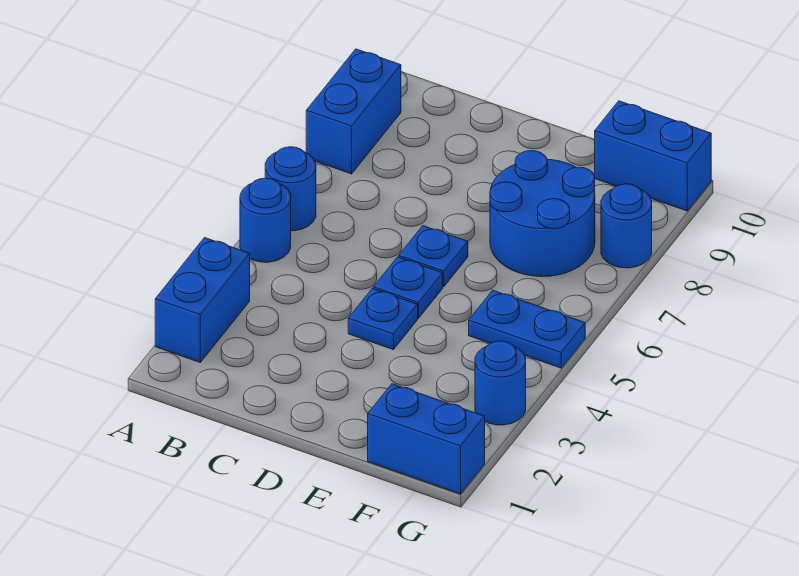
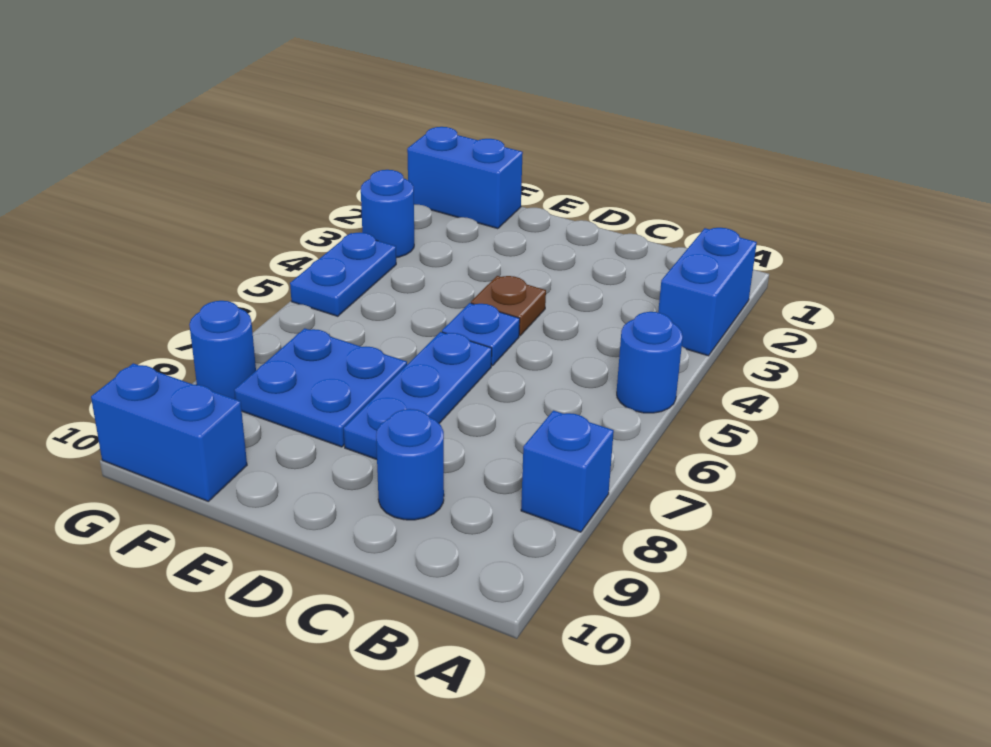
blue 1x1 round brick [265,147,316,231] -> blue 1x1 round brick moved to [376,409,444,520]
blue 1x2 brick [306,49,401,174] -> blue 1x1 brick [521,411,614,532]
blue 1x1 plate [348,288,418,350] -> brown 1x1 plate [471,276,546,336]
blue 1x1 plate [399,226,468,287] -> blue 1x3 plate [344,332,492,459]
blue 2x2 round brick [490,151,595,277] -> blue 2x2 plate [234,328,407,447]
blue 1x2 plate [469,290,585,368] -> blue 1x2 plate turned to [290,232,396,316]

